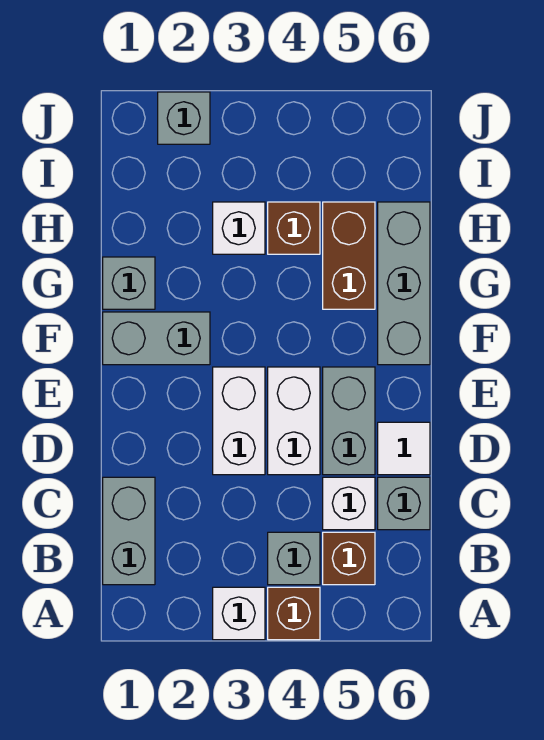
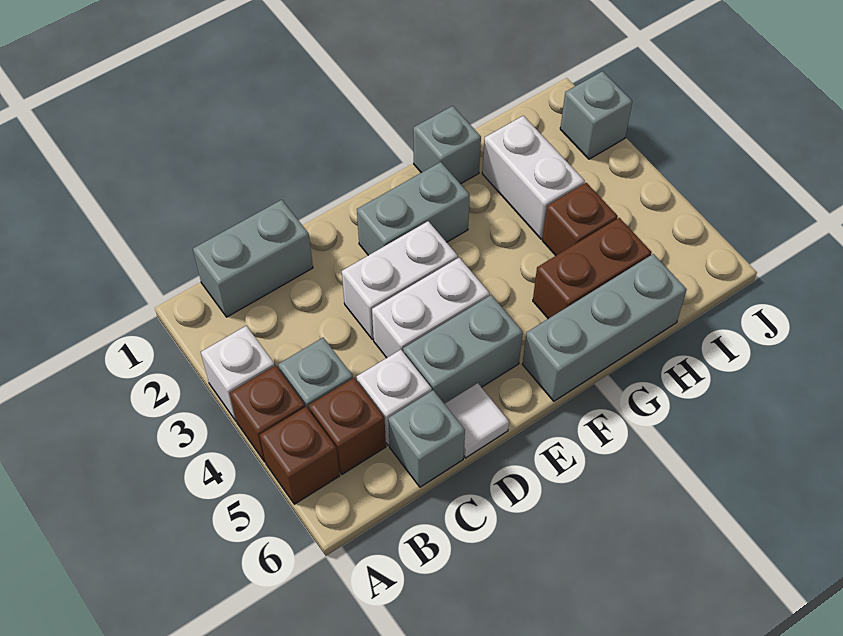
none -> brown 1x1 brick [260,407,340,504]
grey 1x2 brick [103,312,210,365] -> grey 1x2 brick turned to [357,162,470,255]
white 1x1 brick [213,202,265,254] -> white 1x2 brick [482,116,585,239]

